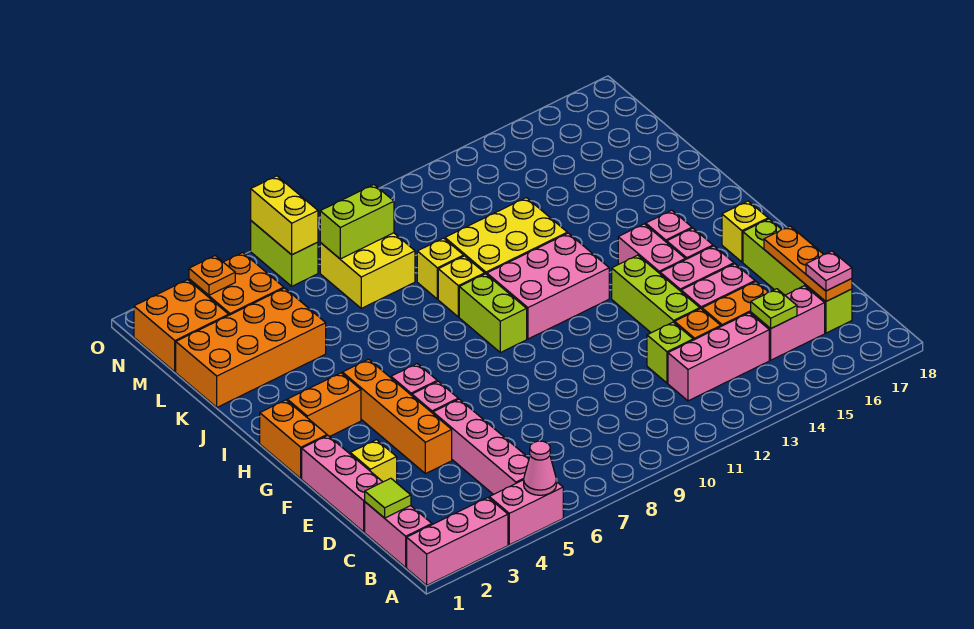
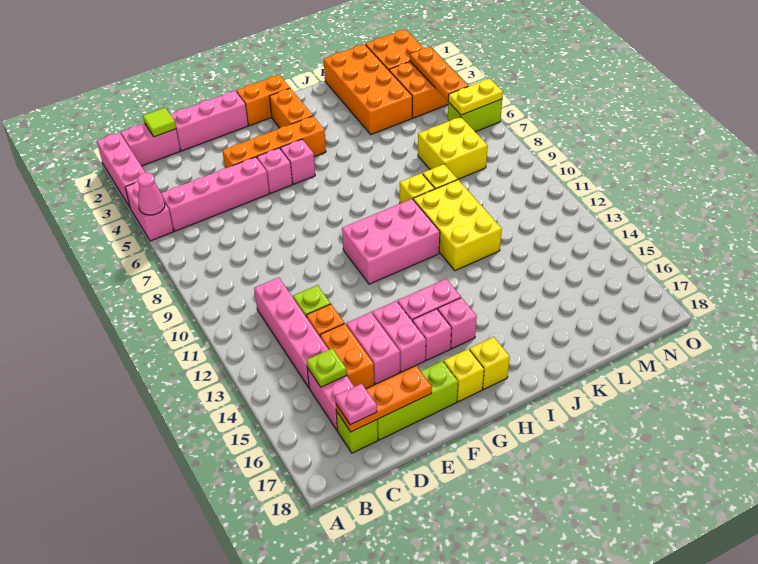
pink 1x3 brick [668,313,769,401] -> pink 1x4 brick [254,277,329,387]
yellow 1x1 brick [350,440,397,483] -> yellow 1x1 brick moved to [470,337,510,389]
lime 1x3 brick [612,255,700,333] -> none
lime 1x2 brick [459,274,527,353] -> none
pink 2x3 brick [487,233,609,339] -> pink 2x3 brick turned to [342,199,440,284]
lime 1x2 brick [320,185,394,259] -> none
orange 1x1 plate [189,256,235,295] -> orange 1x3 plate [410,47,468,101]
yellow 1x2 brick [251,176,318,255] -> yellow 1x2 plate [448,78,503,115]

